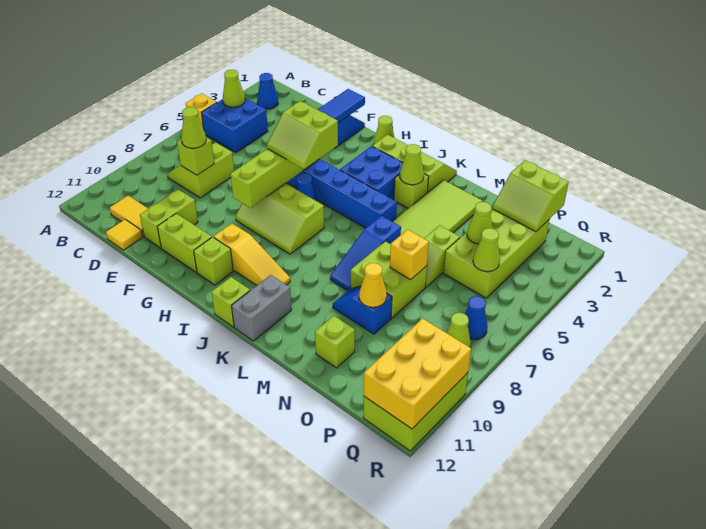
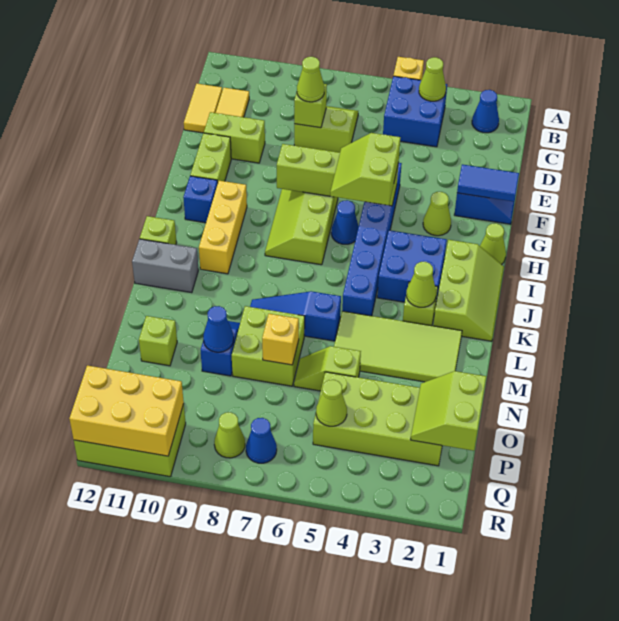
yellow 1x1 tile [106,220,142,250] -> yellow 1x2 tile [184,84,222,133]
yellow 1x3 slope [214,223,290,285] -> yellow 1x3 brick [199,181,247,274]
lime 1x1 brick [194,237,233,285] -> blue 1x1 brick [183,176,218,223]
yellow 1x1 cone [359,263,387,307] -> blue 1x1 cone [203,306,234,352]
lime 1x1 cone [467,202,493,244] -> lime 1x1 cone moved to [423,192,451,236]

